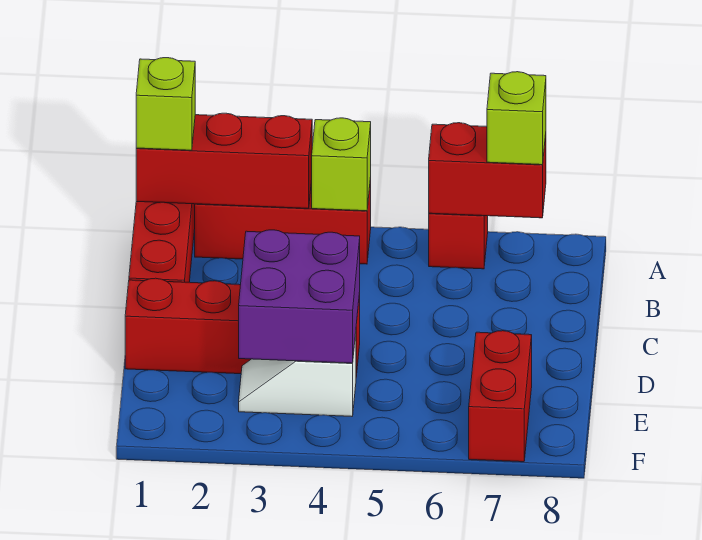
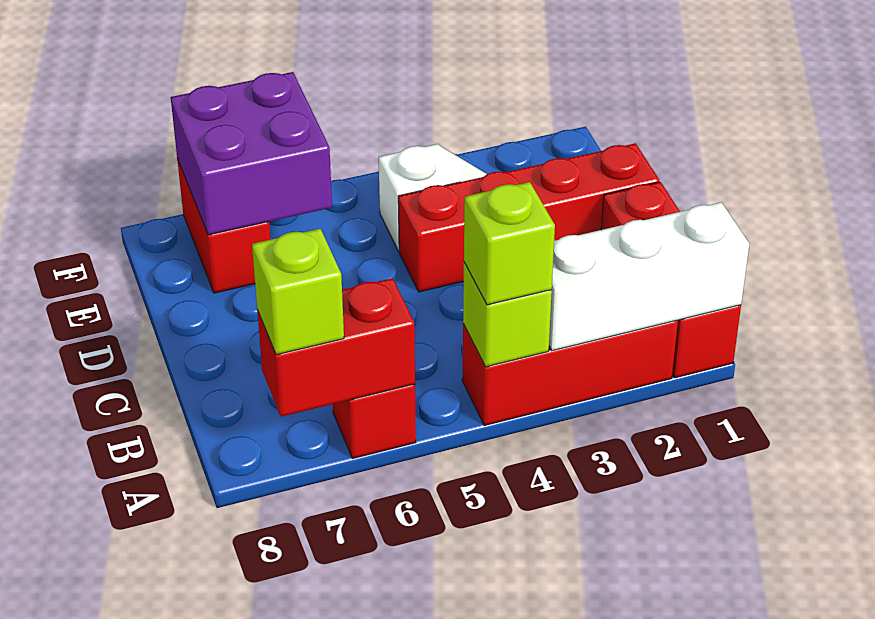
red 1x3 brick [136,113,312,208] -> white 1x3 brick [549,202,749,351]
lime 1x1 brick [136,58,195,150] -> lime 1x1 brick moved to [464,182,555,305]
purple 2x2 brick [239,230,360,363] -> purple 2x2 brick moved to [171,72,332,235]

